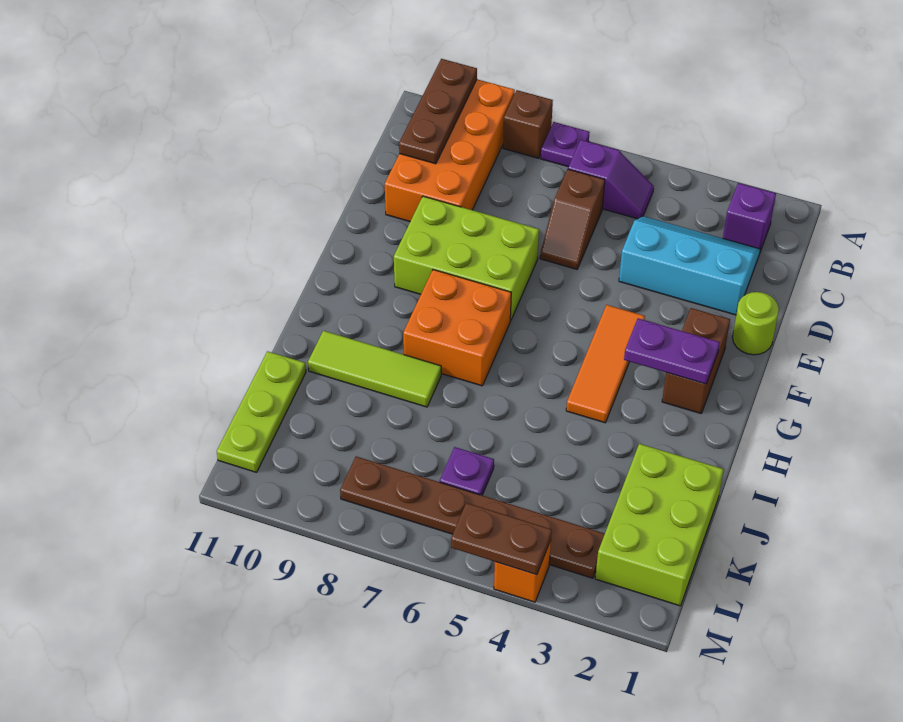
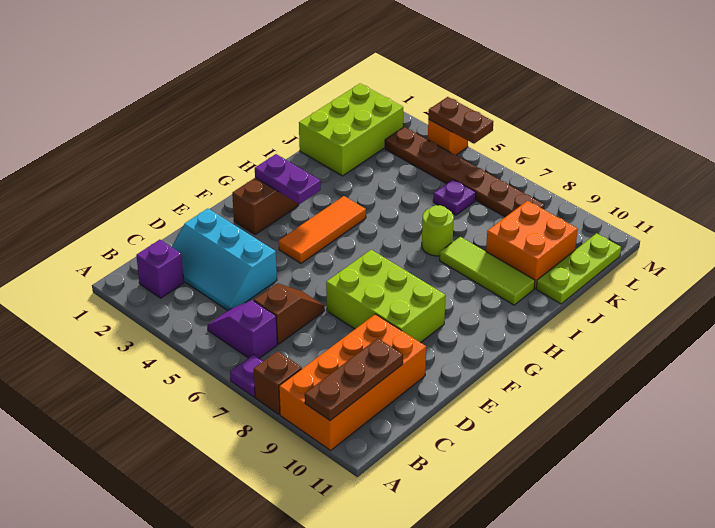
lime 1x1 round brick [732,292,779,355] -> lime 1x1 round brick moved to [422,205,454,256]
orange 2x2 brick [403,270,511,386] -> orange 2x2 brick moved to [486,201,578,289]

